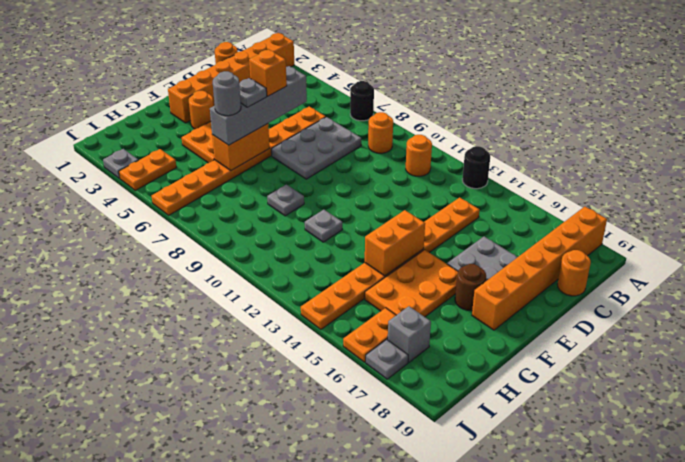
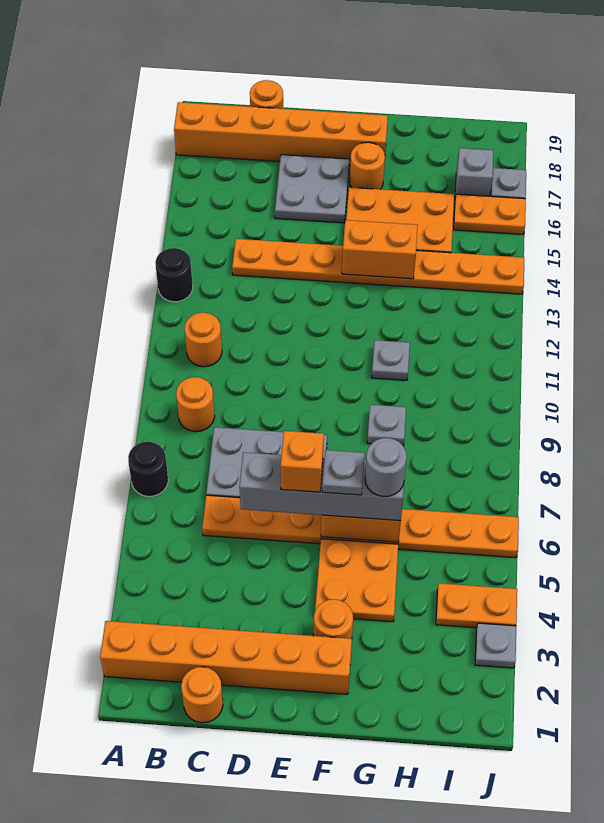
brown 1x1 round brick [455,264,486,310] -> orange 1x1 round brick [350,142,385,189]

